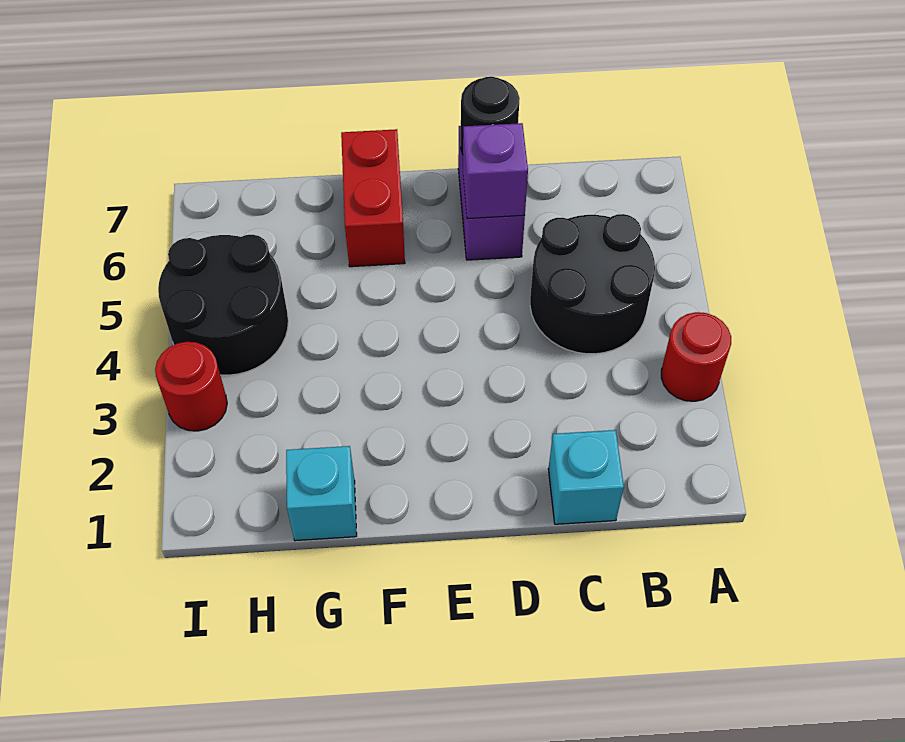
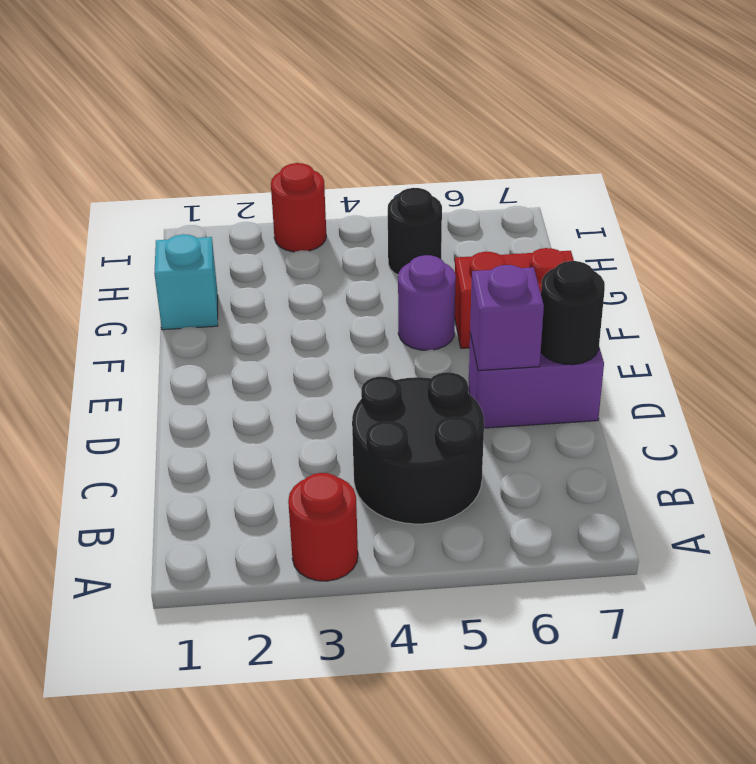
cyan 1x1 brick [548,430,624,524] -> none
none -> purple 1x1 round brick [398,255,456,350]
black 2x2 round brick [158,235,288,375] -> black 1x1 round brick [388,188,442,275]

